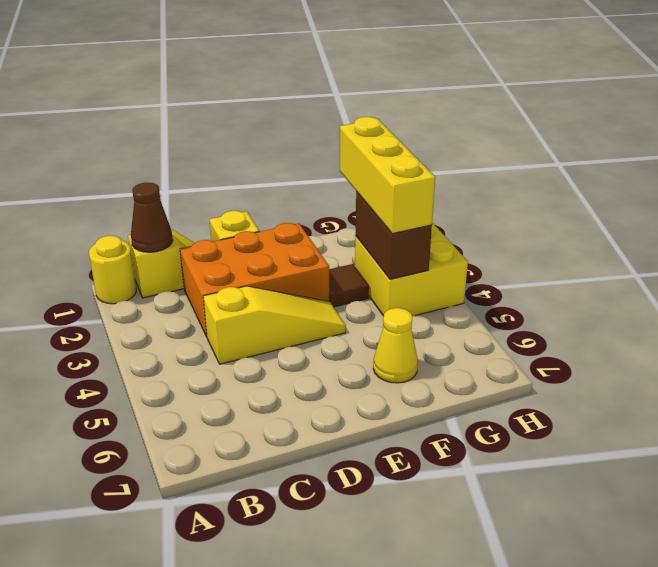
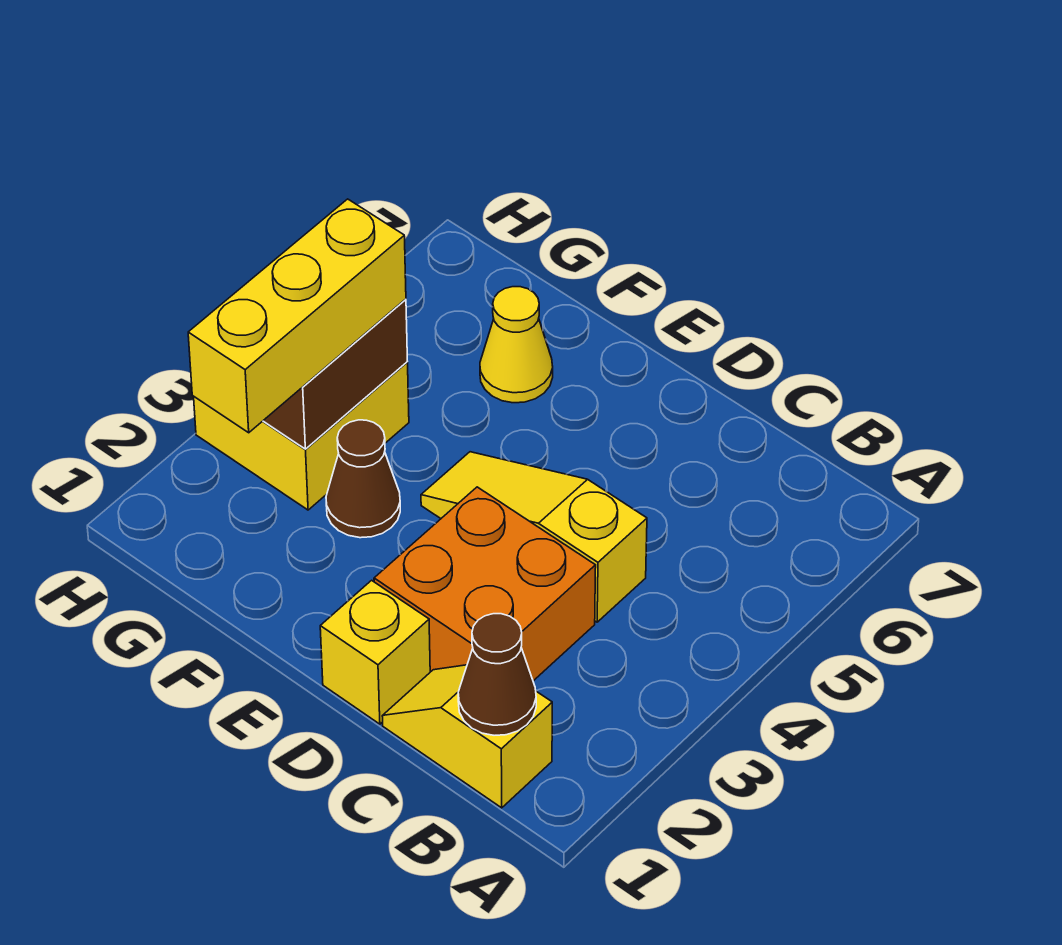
yellow 1x1 round brick [89,236,136,304] -> none
orange 2x3 brick [180,223,329,337] -> orange 2x2 brick [374,487,596,681]
brown 1x1 tile [329,264,369,307] -> brown 1x1 cone [326,420,400,538]

